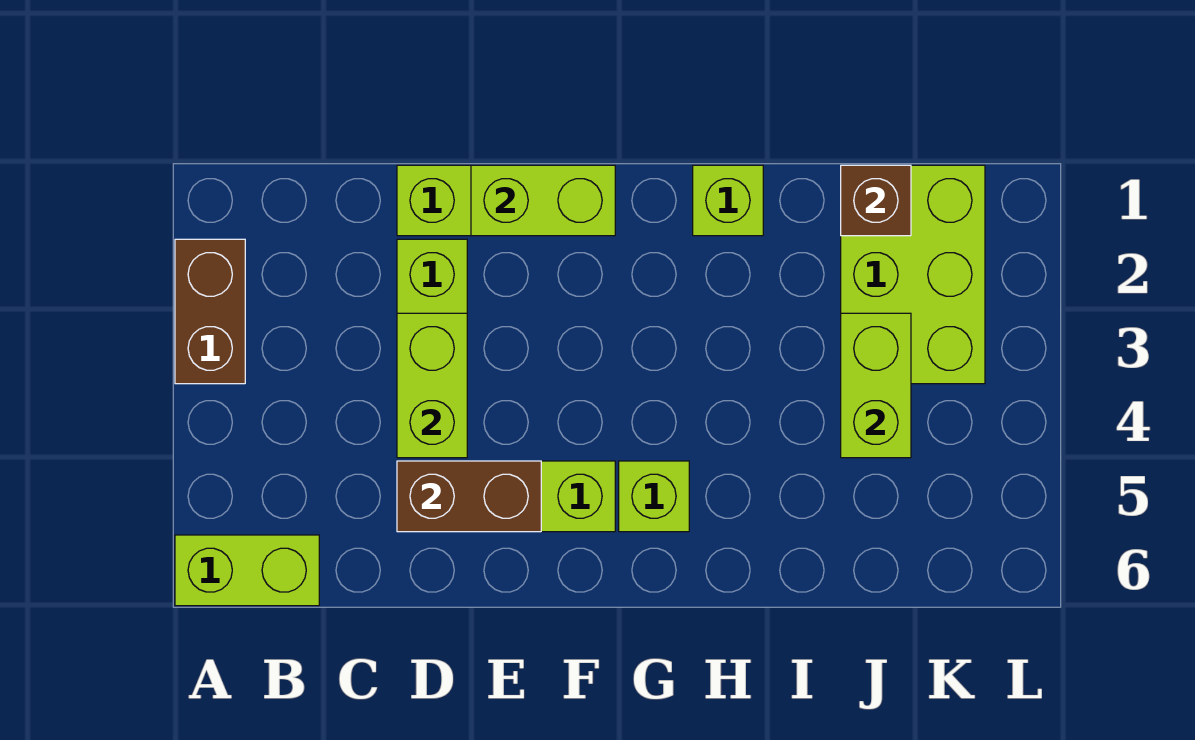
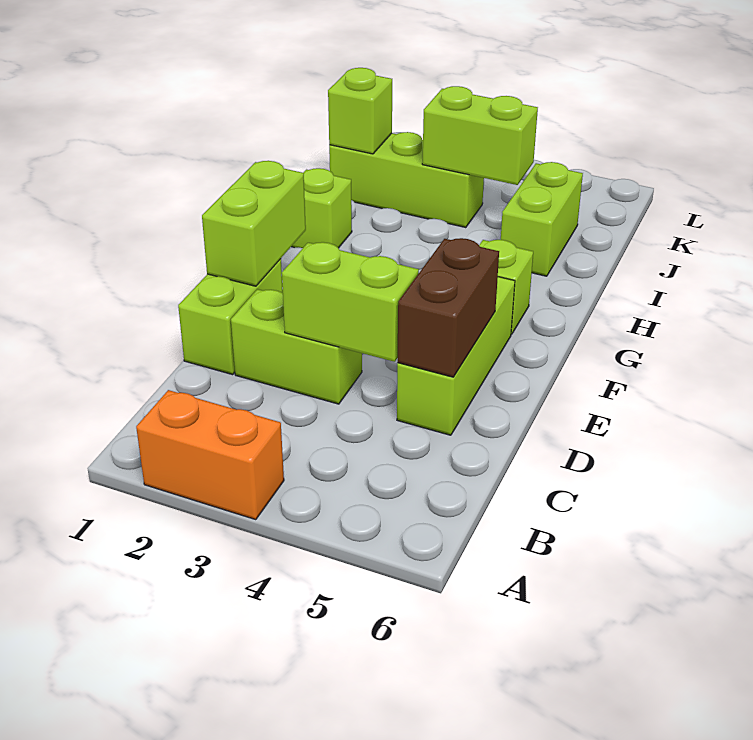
brown 1x2 brick [175,239,245,384] -> orange 1x2 brick [136,390,284,520]
lime 1x2 brick [175,535,319,606] -> lime 1x2 brick moved to [501,162,583,276]
lime 2x3 brick [841,165,985,384] -> lime 1x3 brick [329,132,484,228]
brown 1x1 brick [841,165,911,236] -> lime 1x1 brick [328,68,392,154]

